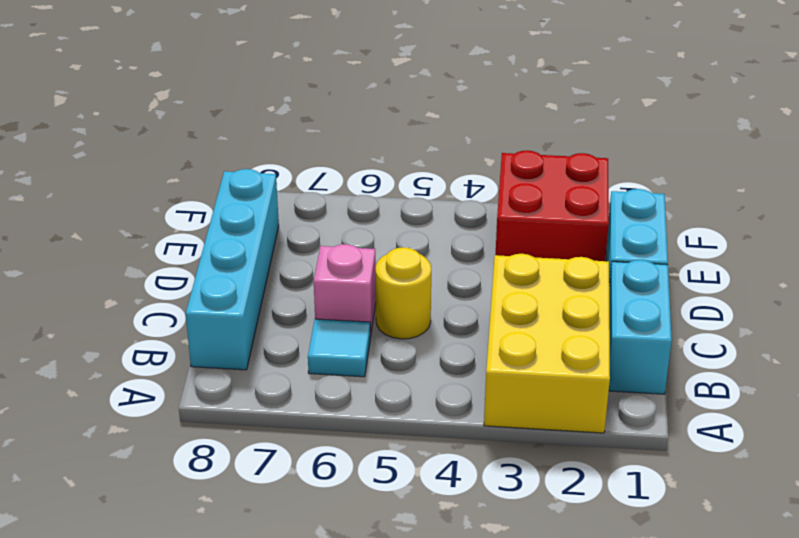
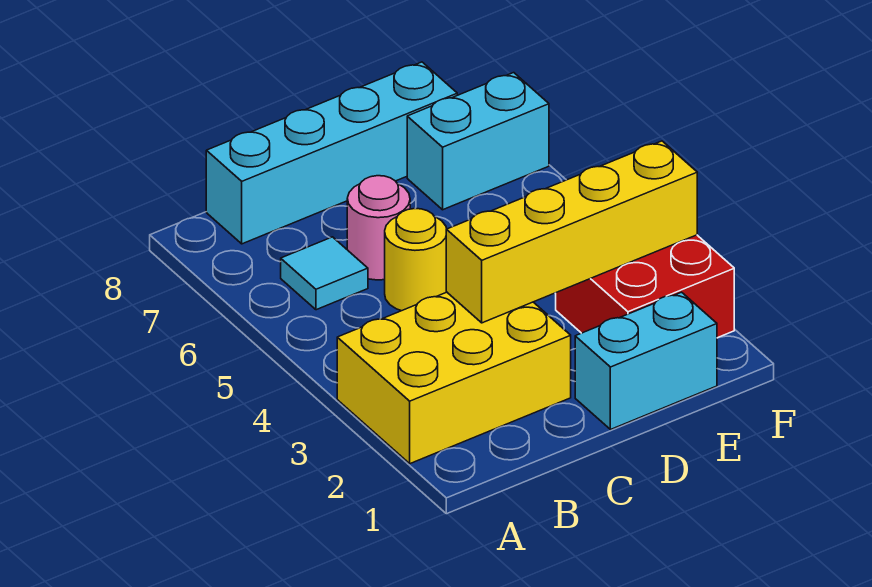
cyan 1x2 brick [609,260,672,394] -> cyan 1x2 brick moved to [407,73,549,210]
none -> yellow 1x4 brick [446,141,697,323]
pink 1x1 brick [314,244,376,337] -> pink 1x1 round brick [347,176,410,280]

